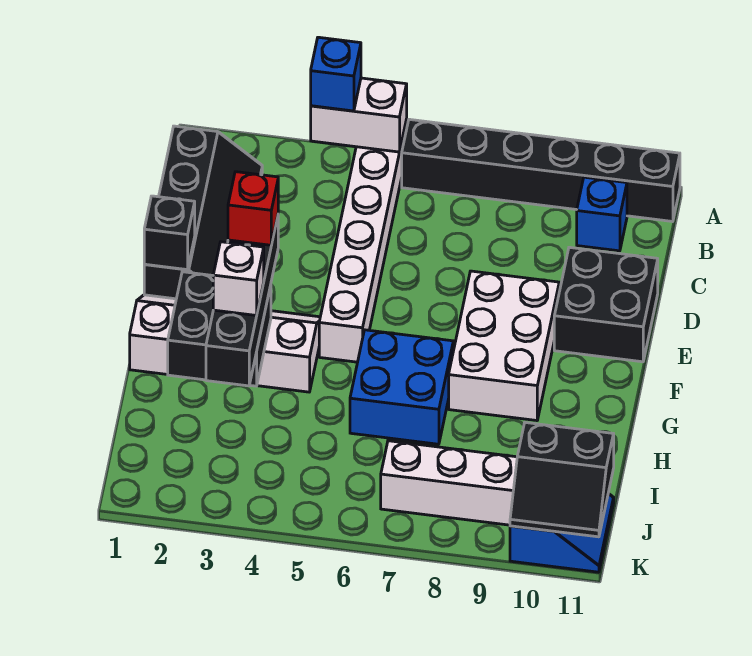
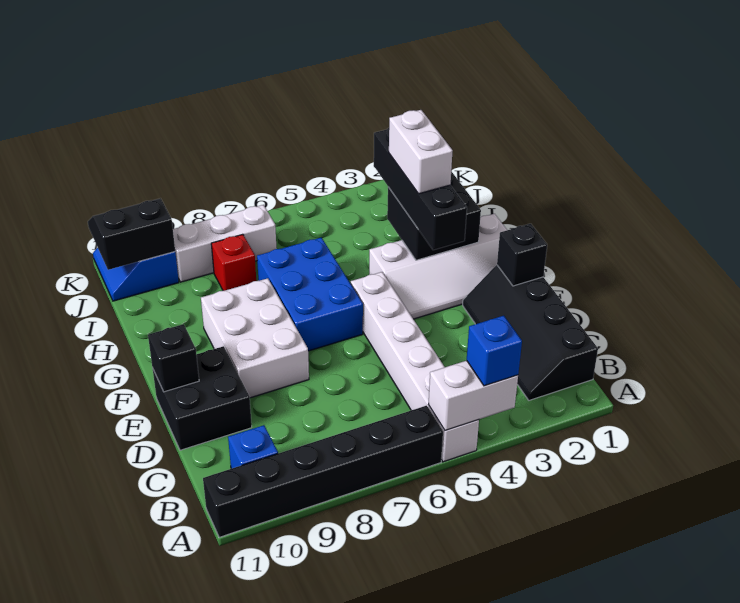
none -> black 1x1 brick [148,324,199,392]
red 1x1 brick [228,172,278,245] -> red 1x1 brick moved to [211,234,256,291]
blue 2x2 brick [350,330,453,444] -> blue 2x3 brick [257,238,363,351]
white 1x1 brick [213,242,264,315] -> white 1x2 brick [389,110,453,194]

